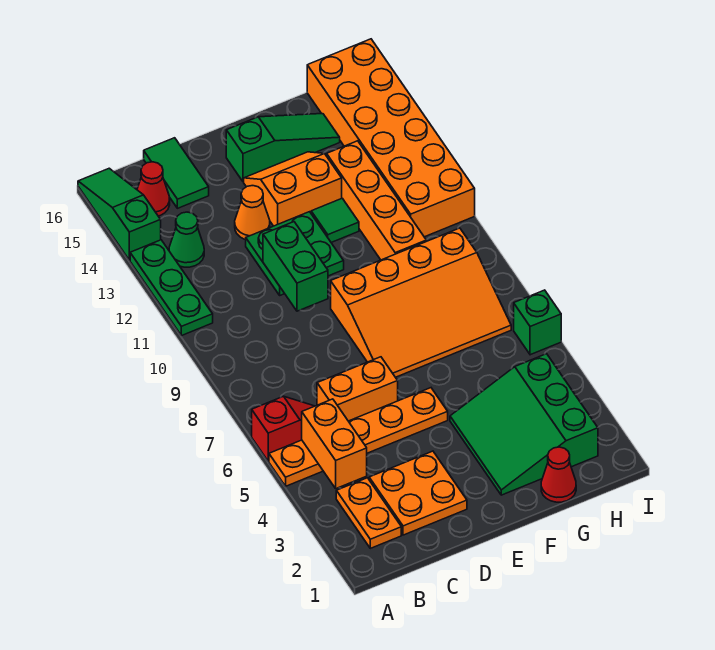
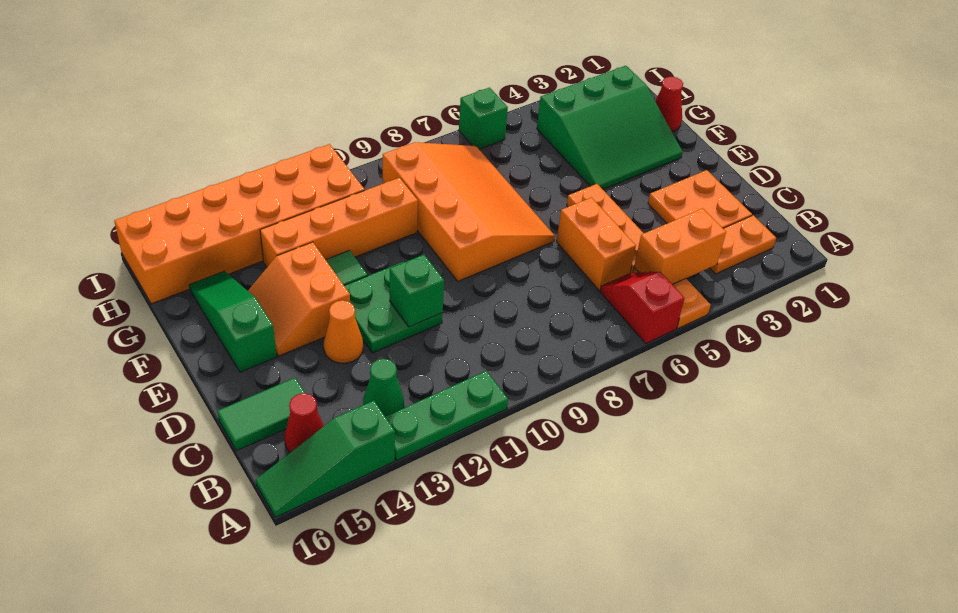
green 1x2 brick [263,222,328,311] -> green 1x1 brick [390,255,444,327]

